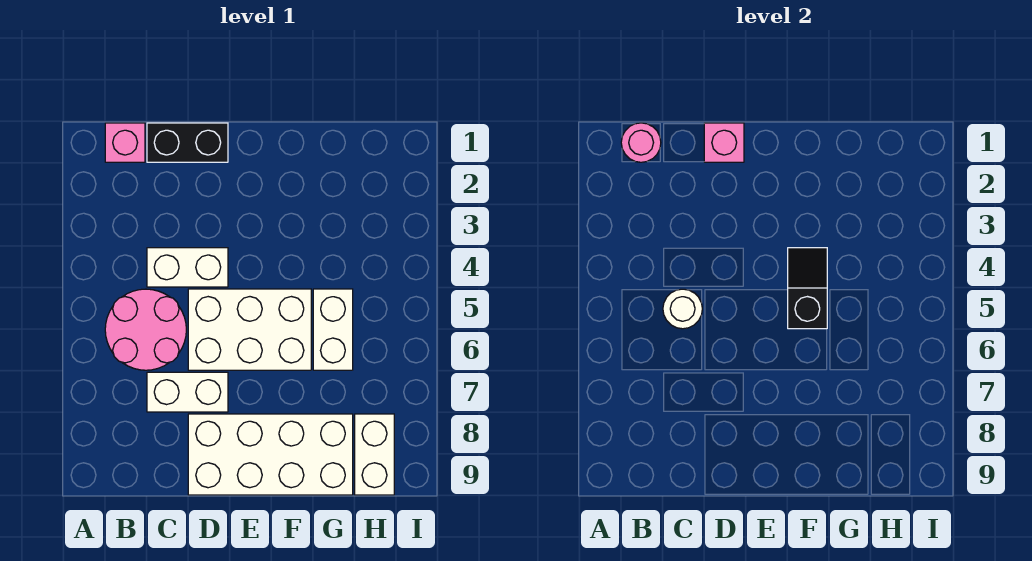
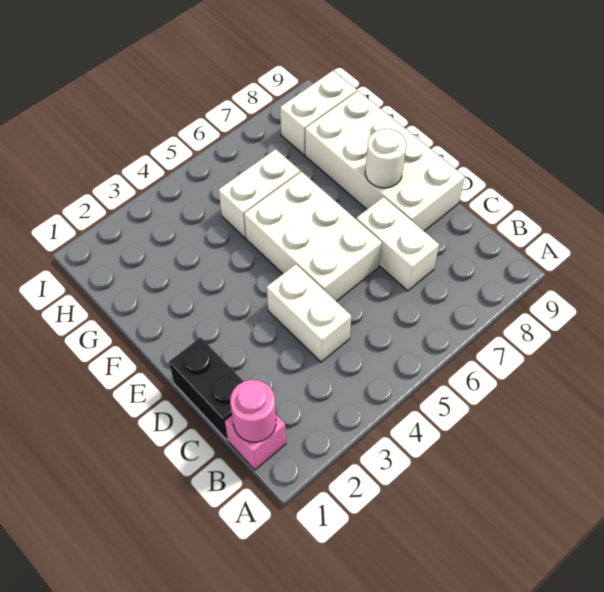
pink 2x2 round brick [105,289,186,370] -> none
white 1x1 round brick [663,289,702,329] -> white 1x1 round brick moved to [365,129,406,188]
pink 1x1 brick [704,123,744,162] -> none
black 1x2 slope [788,248,827,329] -> none

